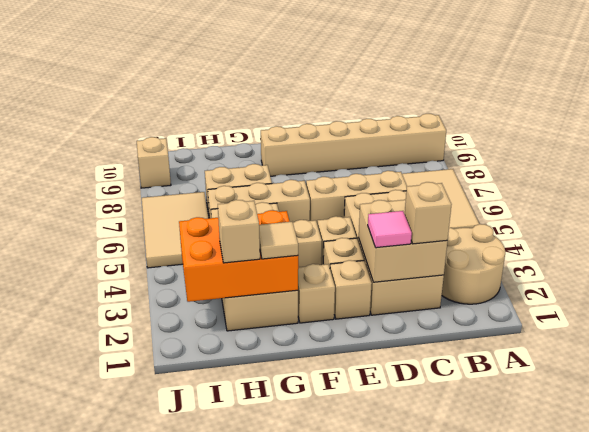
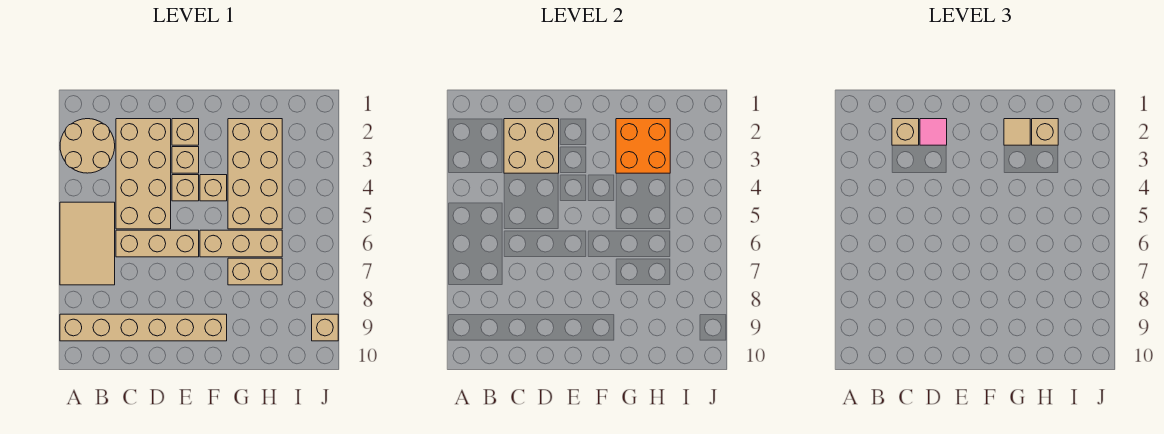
tan 1x1 brick [298,264,335,323] -> none
orange 2x3 brick [179,210,298,302] -> orange 2x2 brick [616,119,670,173]
tan 2x3 tile [142,192,208,268] -> none

